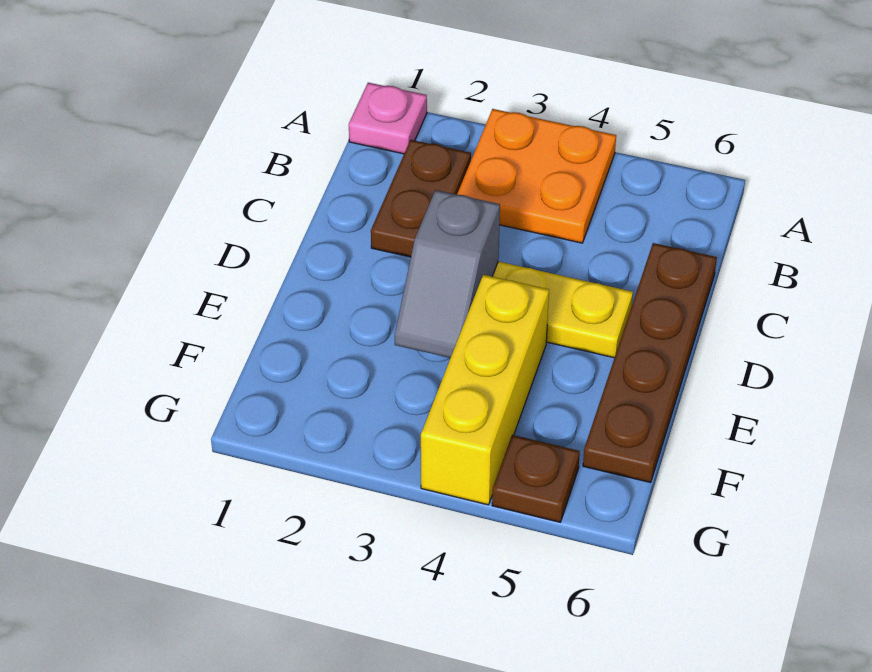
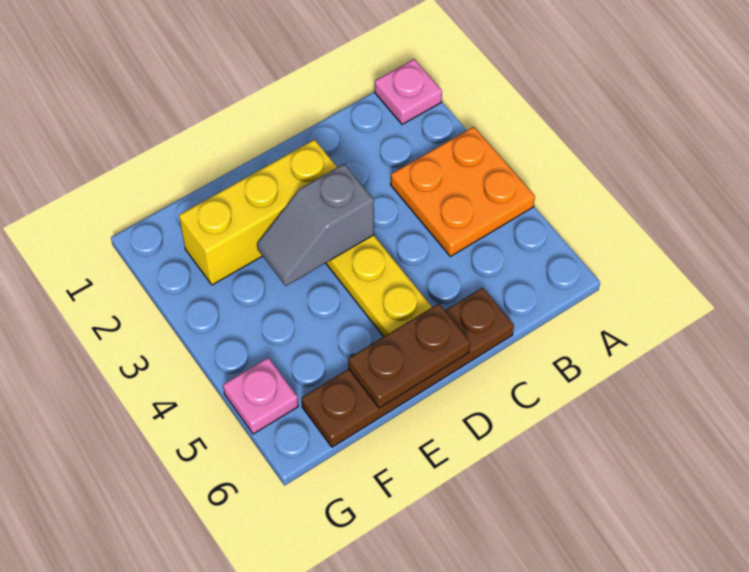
brown 1x2 plate [371,140,471,257] -> brown 1x2 plate moved to [348,303,470,408]
yellow 1x3 brick [421,275,549,505] -> yellow 1x3 brick moved to [179,140,337,285]
brown 1x1 plate [492,435,580,522] -> pink 1x1 plate [223,358,298,434]

